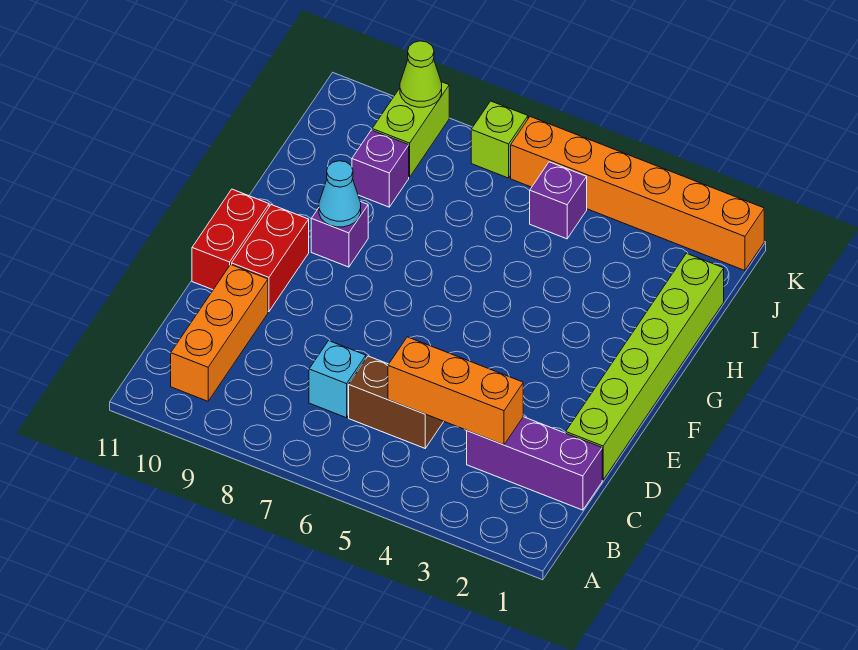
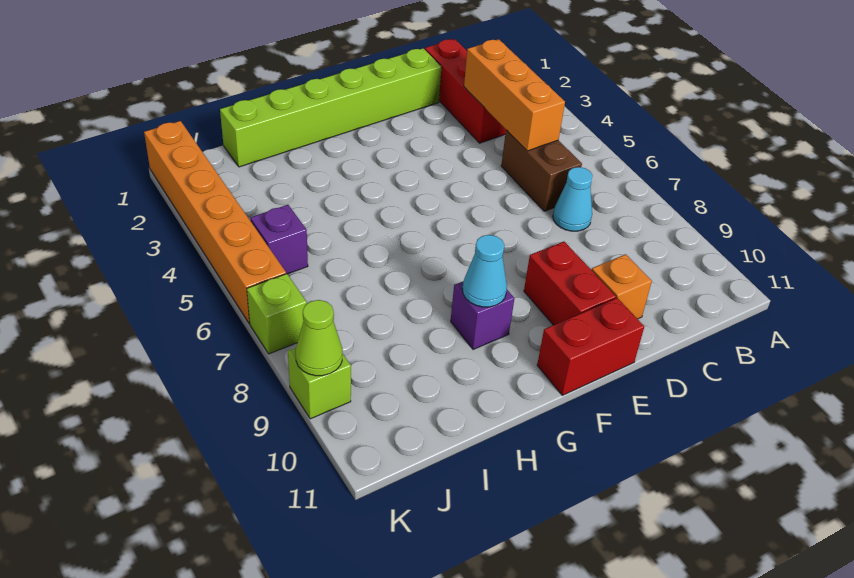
orange 1x3 brick [171,265,268,401] -> orange 1x1 brick [592,254,652,319]
purple 1x3 brick [467,417,602,510] -> red 1x3 brick [425,39,506,143]
cyan 1x1 brick [309,341,366,418] -> cyan 1x1 cone [553,167,593,231]
red 1x2 brick [232,205,309,312] -> red 1x2 brick turned to [524,242,616,325]
purple 1x1 brick [352,130,409,207] -> none
lime 1x2 brick [372,82,449,177] -> lime 1x1 brick [288,348,351,419]

